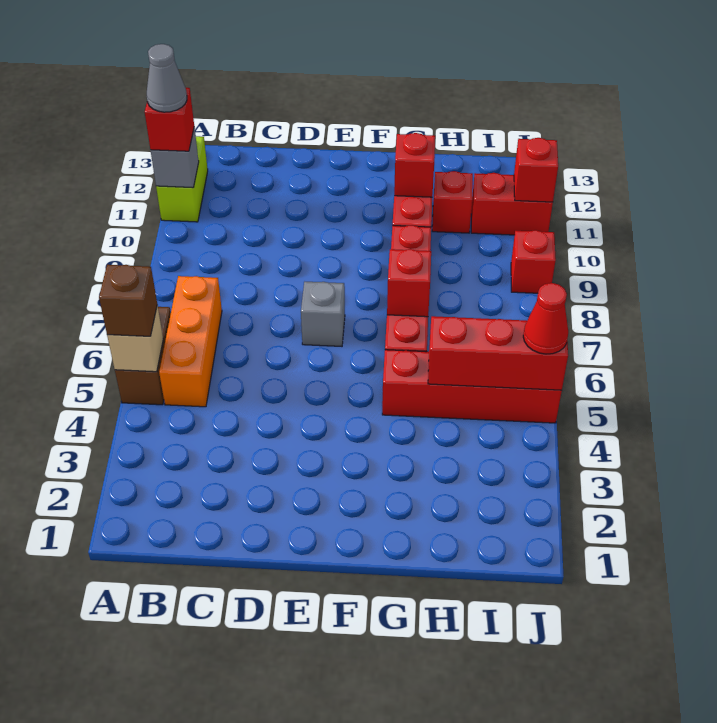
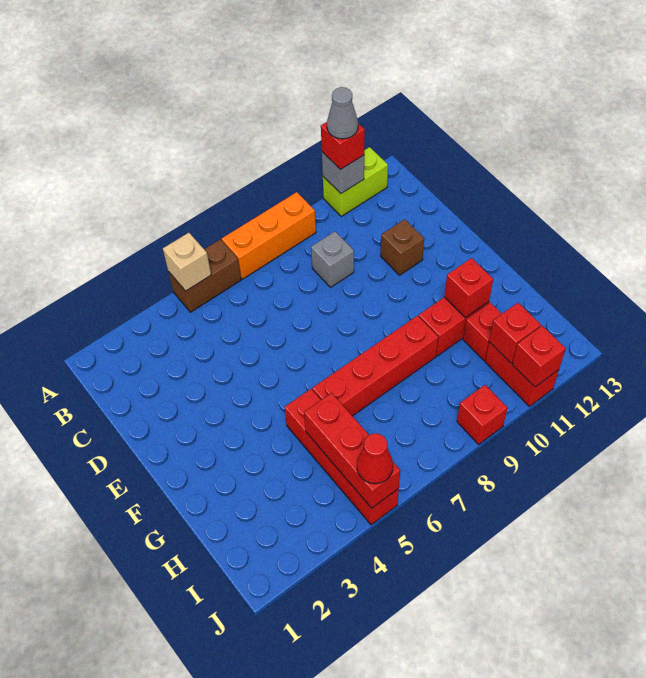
brown 1x1 brick [99,265,157,336] -> brown 1x1 brick moved to [381,219,424,275]
orange 1x3 brick [159,276,222,407] -> orange 1x3 brick moved to [222,192,316,279]
grey 1x1 brick [301,282,345,346] -> grey 1x1 brick moved to [311,231,354,287]
red 1x1 brick [387,249,431,317] -> red 1x1 brick moved to [489,303,541,363]

